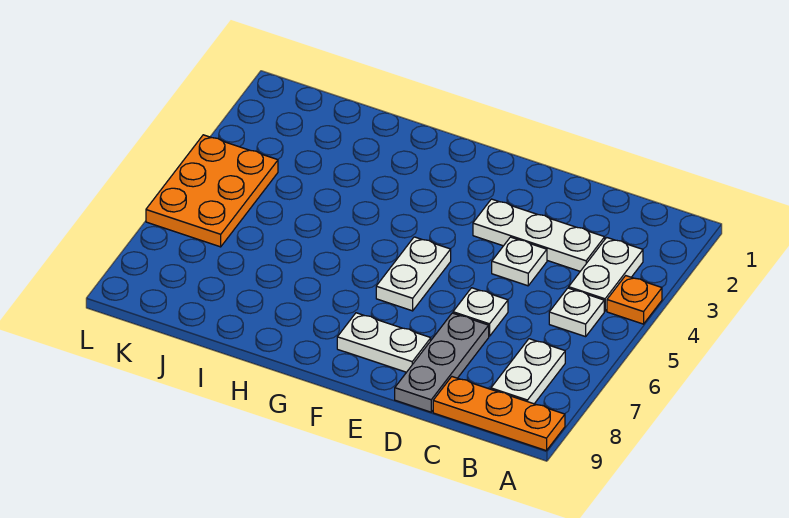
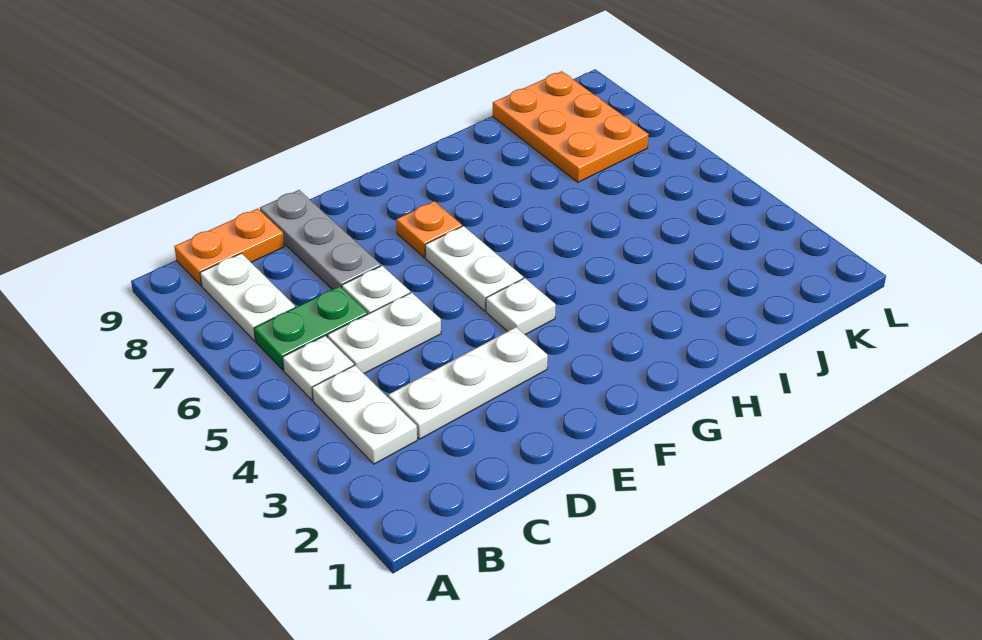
orange 1x1 plate [607,276,662,324] -> orange 1x1 plate moved to [396,201,462,258]
orange 1x3 plate [433,377,565,451] -> orange 1x2 plate [174,209,284,286]
none -> green 1x2 plate [254,286,368,370]
white 1x1 plate [492,237,547,286] -> white 1x1 plate moved to [486,278,556,335]
white 1x2 plate [337,313,431,372] -> white 1x2 plate moved to [327,293,441,373]
orange 2x3 plate [146,135,278,247] -> orange 2x3 plate moved to [493,71,649,182]

